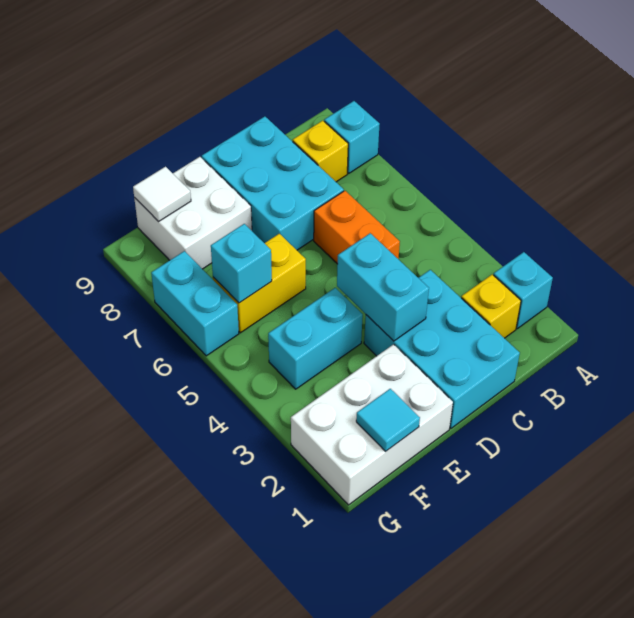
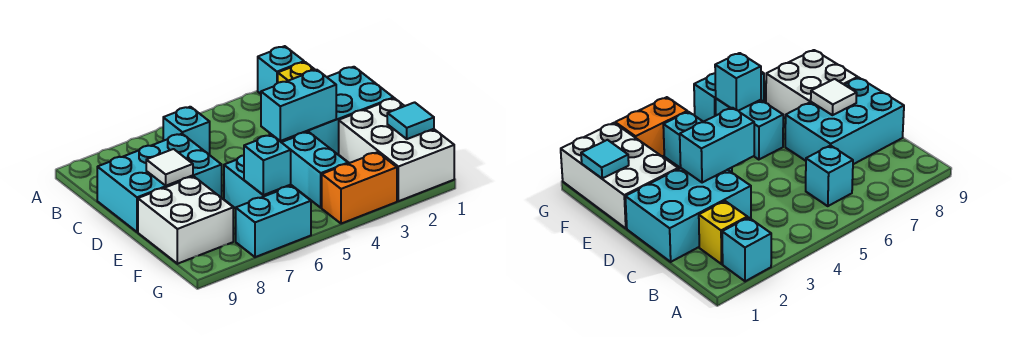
cyan 1x1 brick [324,101,380,173] -> cyan 1x1 brick moved to [163,107,210,155]
yellow 1x1 brick [293,121,348,182] -> none
orange 1x2 brick [314,191,400,264] -> orange 1x2 brick moved to [322,152,397,224]
yellow 1x2 brick [213,234,306,333] -> cyan 1x2 brick [224,155,291,208]
white 1x1 tile [133,167,191,222] -> white 1x1 tile moved to [146,149,193,186]

